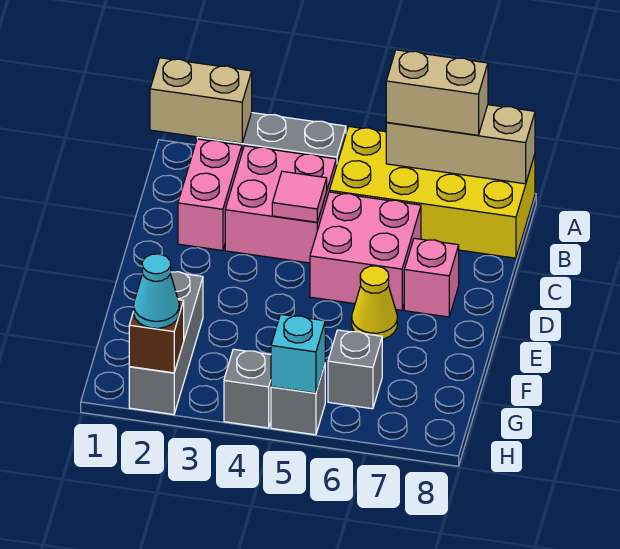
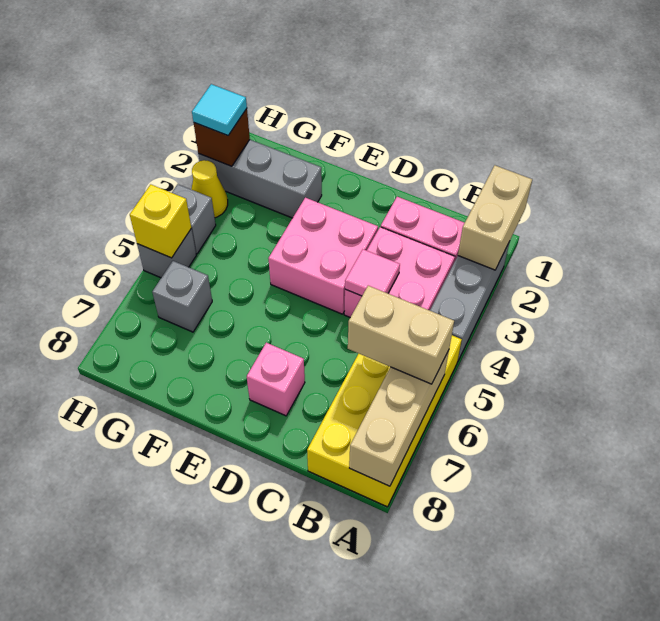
tan 1x2 brick [386,50,488,135] -> tan 1x2 brick turned to [348,286,454,384]
pink 2x2 brick [310,192,421,310] -> pink 2x2 brick moved to [268,198,378,314]
yellow 1x1 cone [352,266,397,339] -> yellow 1x1 cone moved to [191,160,228,218]
cyan 1x1 cone [134,254,179,328] -> cyan 1x1 tile [192,84,247,135]
cyan 1x1 brick [271,314,325,393] -> yellow 1x1 brick [130,184,191,258]

